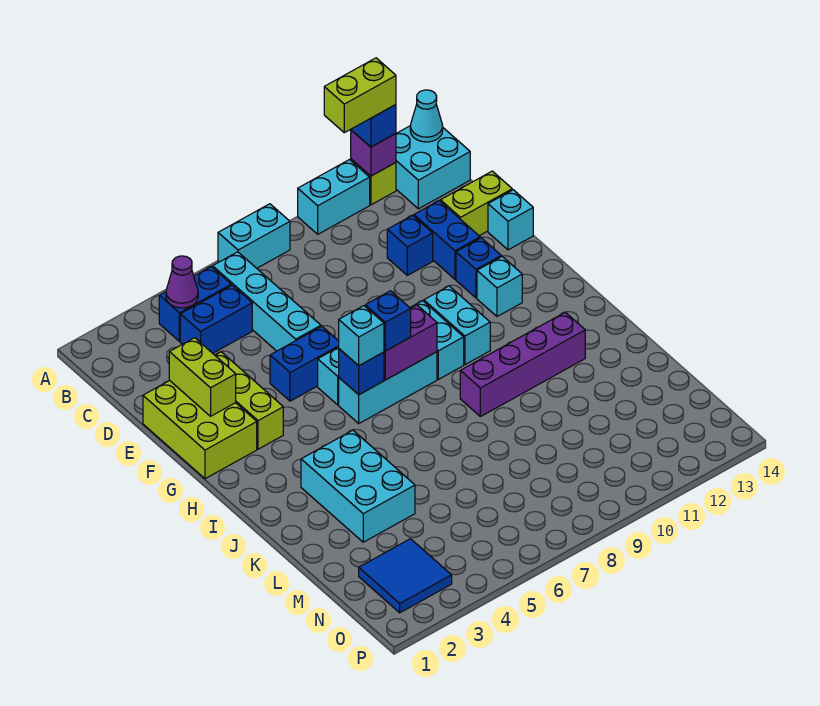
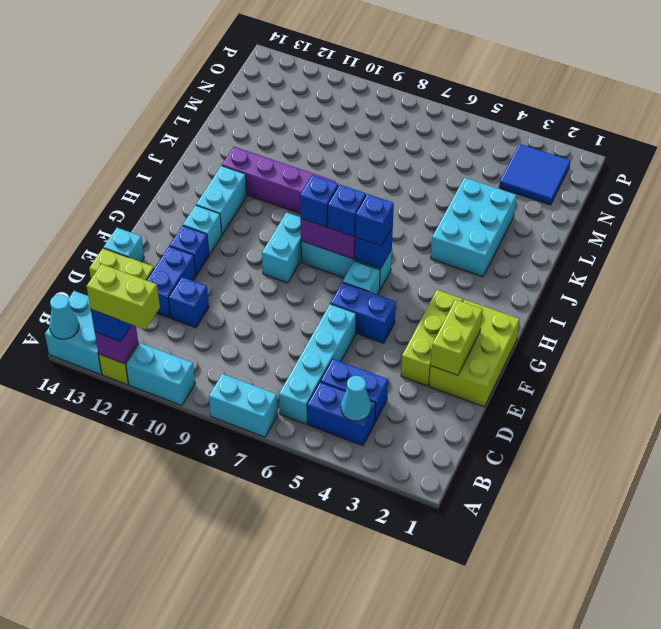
purple 1x1 cone [166,256,198,308] -> cyan 1x1 cone [341,376,371,421]
cyan 1x2 brick [424,286,490,365] -> cyan 1x2 brick moved to [196,166,247,234]
cyan 1x1 brick [339,306,384,366] -> blue 1x1 brick [355,194,394,246]
none -> blue 1x1 brick [300,175,338,227]

